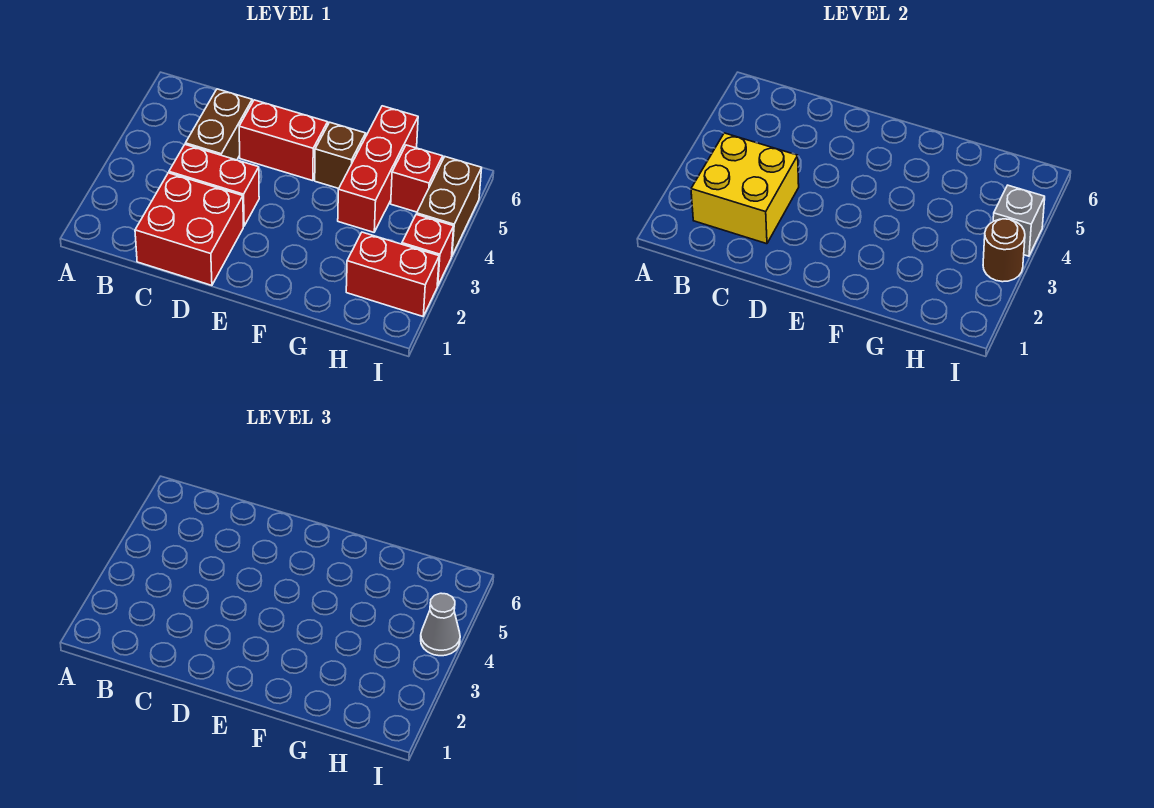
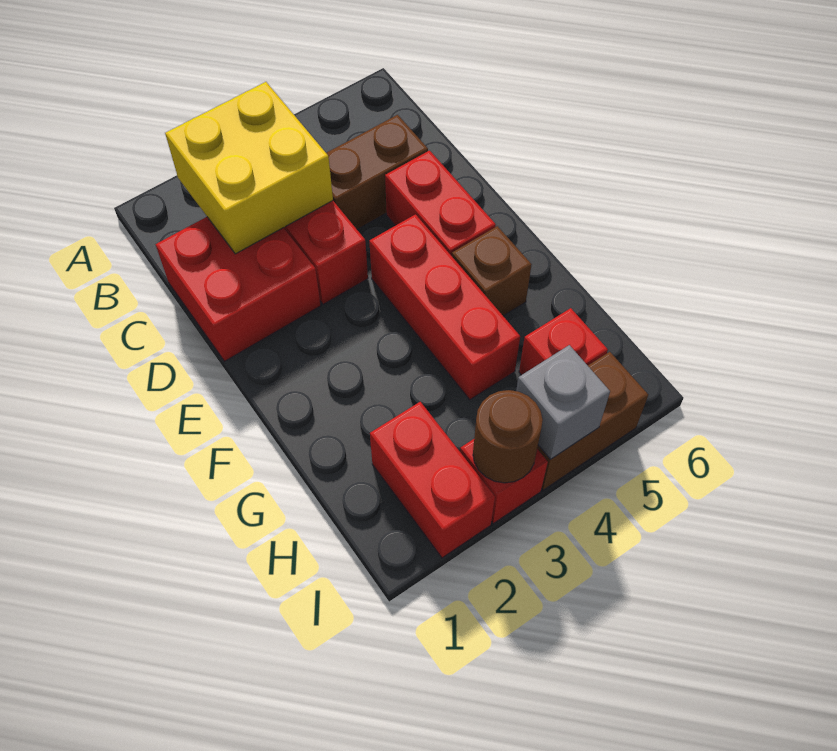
red 1x3 brick [338,106,418,232] -> red 1x3 brick turned to [369,214,520,400]
grey 1x1 cone [421,593,460,656] -> none

